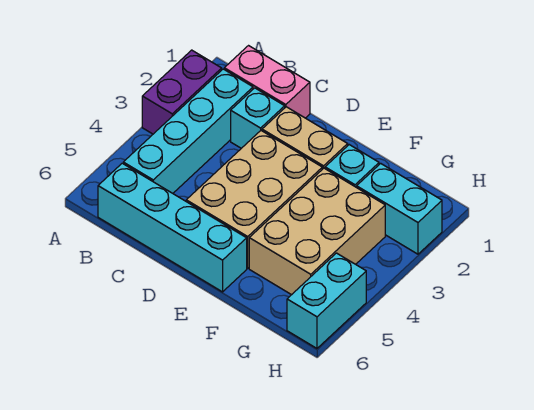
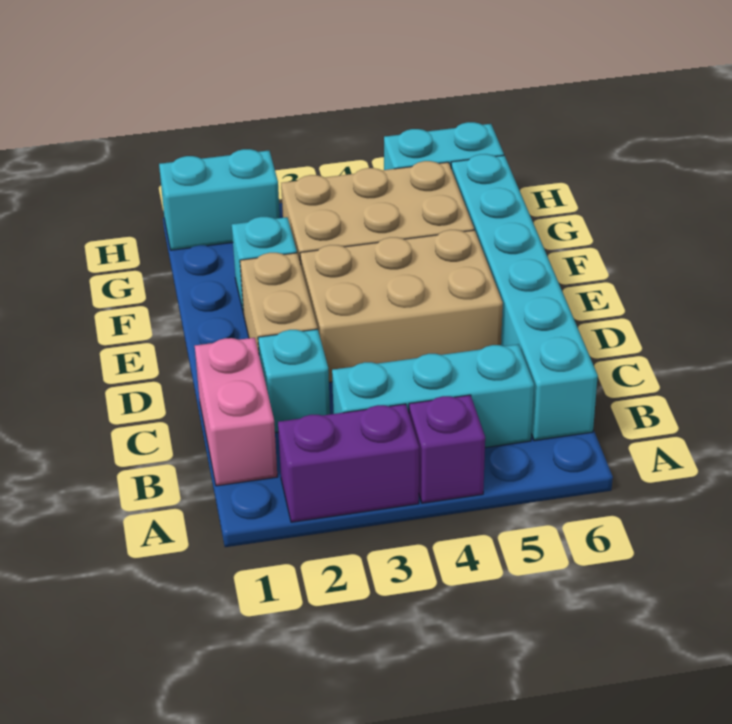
none -> purple 1x1 brick [409,395,485,503]
cyan 1x4 brick [123,69,253,193] -> cyan 1x3 brick [332,344,534,448]
cyan 1x4 brick [98,163,247,292] -> cyan 1x6 brick [451,154,598,441]
cyan 1x2 brick [357,163,442,254] -> cyan 1x2 brick turned to [159,149,280,250]

